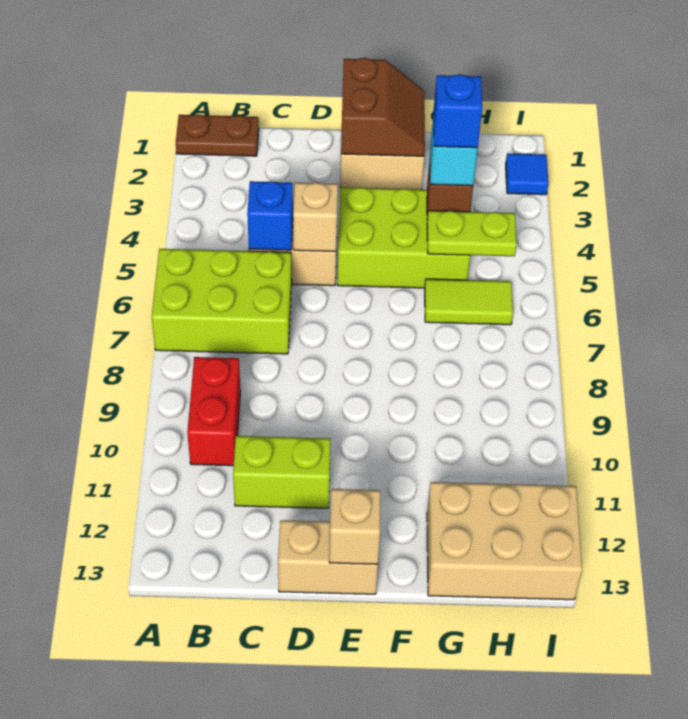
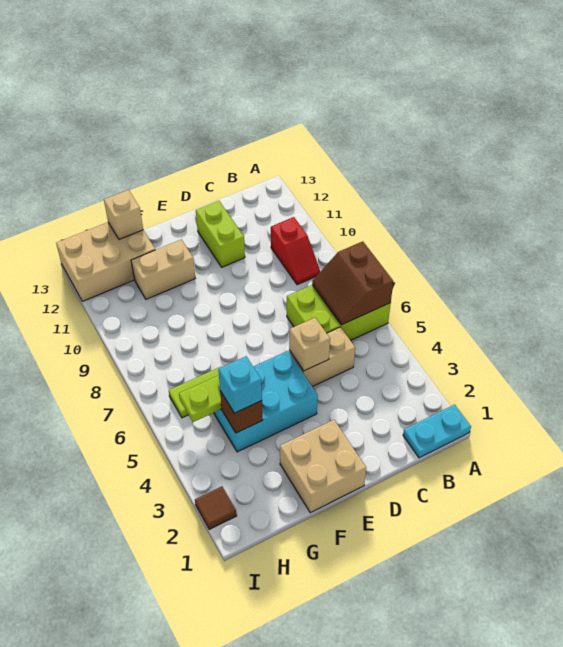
brown 1x2 plate [176,114,259,156] -> cyan 1x2 plate [403,405,471,458]
red 1x2 brick [187,357,241,466] -> red 1x2 slope [271,217,320,285]
blue 1x1 brick [247,181,293,250] -> none
lime 1x2 brick [233,436,330,508] -> lime 1x2 brick turned to [196,201,245,267]
tan 1x2 brick [278,520,378,594] -> tan 1x2 brick moved to [131,240,195,299]
brown 2x2 slope [341,58,425,156] -> brown 2x2 slope moved to [312,241,393,325]
lime 2x3 brick [337,187,470,288] -> cyan 2x3 brick [214,351,318,452]
tan 1x1 brick [329,489,380,564] -> tan 1x1 brick moved to [104,190,143,239]
blue 1x1 brick [433,74,482,148] -> none
blue 1x1 tile [506,153,548,195] -> brown 1x1 tile [195,486,237,530]

